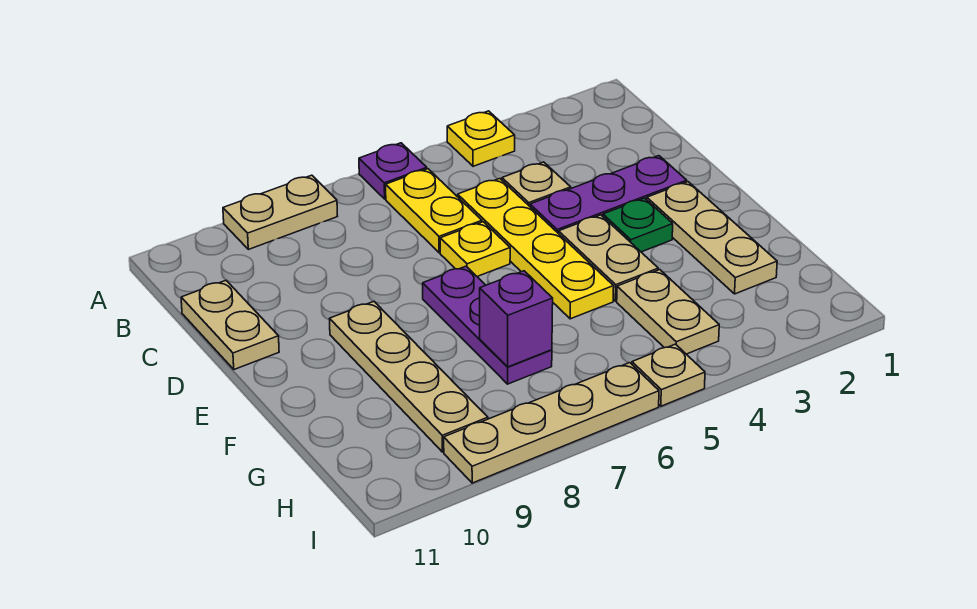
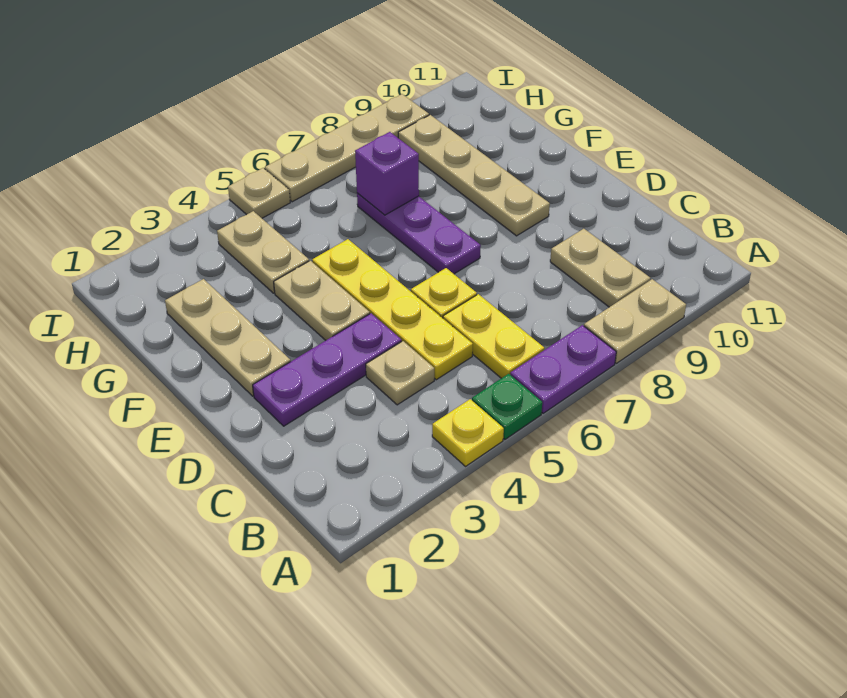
purple 1x1 plate [359,143,427,199] -> purple 1x2 plate [510,325,616,413]
tan 1x2 plate [181,281,279,369] -> tan 1x2 plate moved to [550,229,650,307]
green 1x1 plate [603,198,673,252] -> green 1x1 plate moved to [472,374,542,440]

